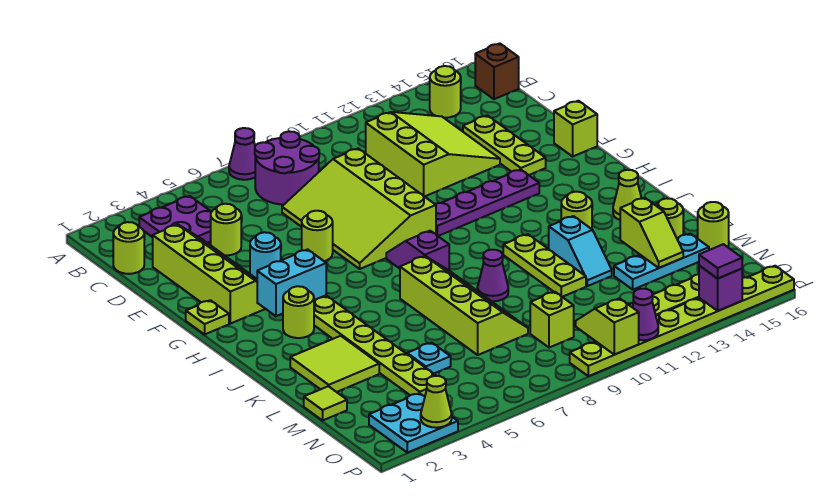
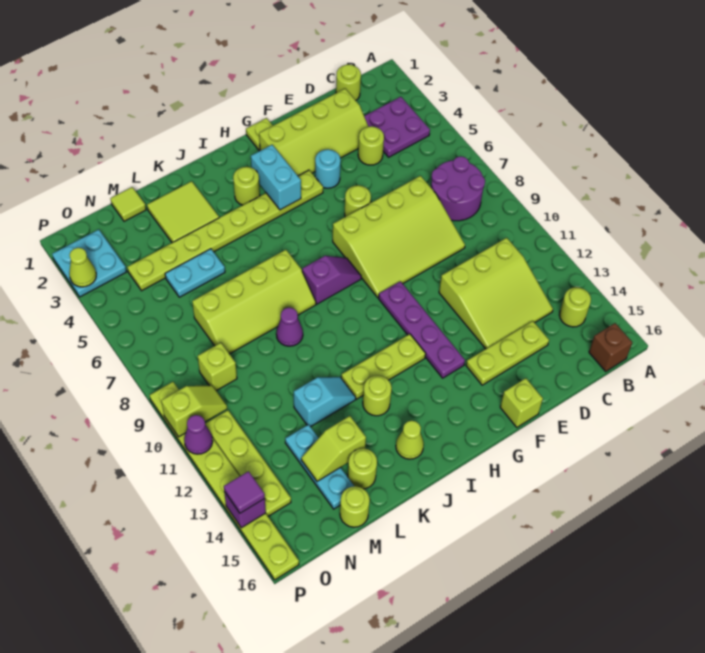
purple 1x1 cone [229,128,255,180] -> none
lime 3x4 slope [282,148,436,269] -> lime 3x4 slope turned to [333,176,465,298]
lime 1x3 plate [503,234,586,297] -> lime 1x3 plate moved to [341,334,426,399]
cyan 1x2 slope [549,216,612,286] -> cyan 1x2 slope turned to [294,377,356,427]
cyan 1x1 plate [407,343,451,374] -> cyan 1x2 plate [165,249,225,297]

